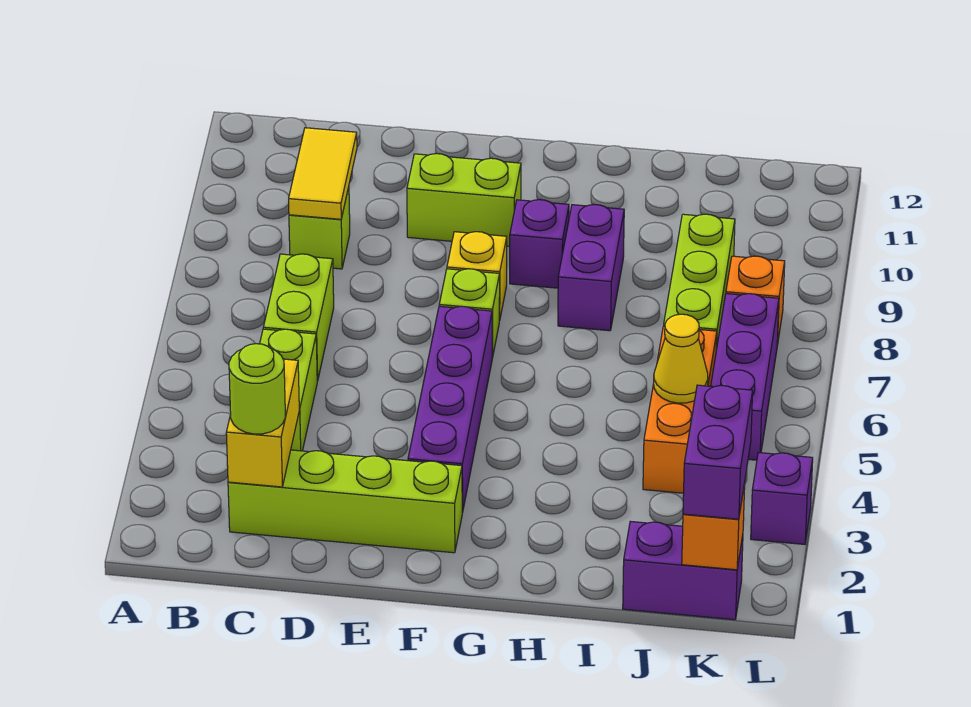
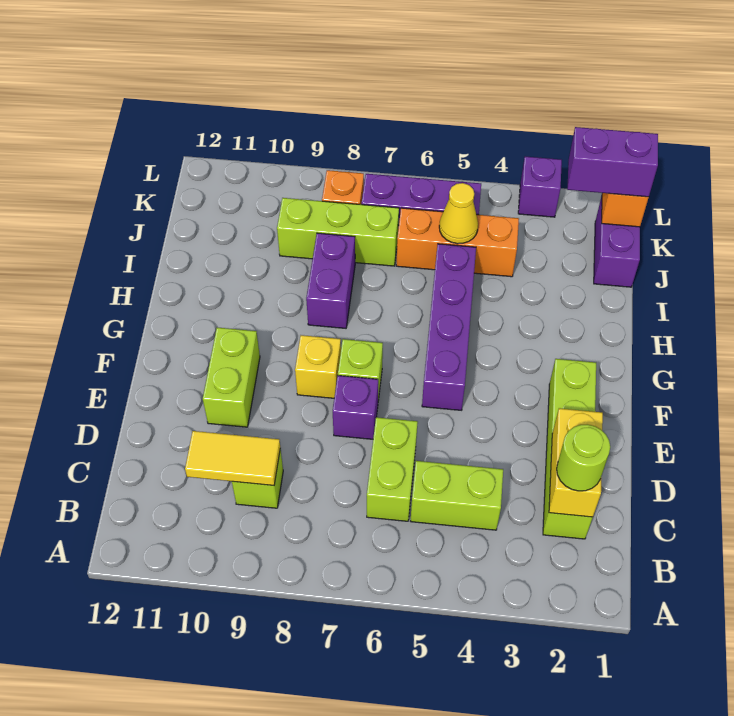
yellow 1x2 brick [226,359,299,487] -> yellow 1x2 brick turned to [549,408,603,517]
lime 1x2 brick [263,254,334,381] -> lime 1x2 brick turned to [367,417,418,521]
purple 1x4 brick [408,306,492,513] -> purple 1x4 brick turned to [422,244,476,410]
purple 1x1 brick [510,200,569,288] -> purple 1x1 brick moved to [333,375,378,439]
purple 1x2 brick [558,205,624,331] -> purple 1x2 brick turned to [306,233,355,328]

